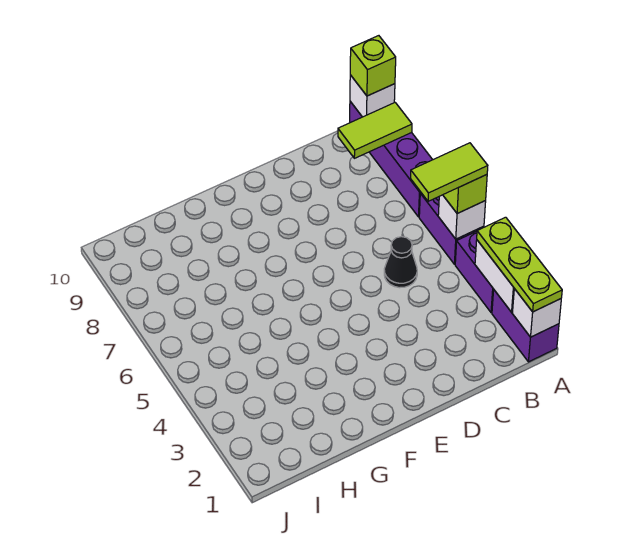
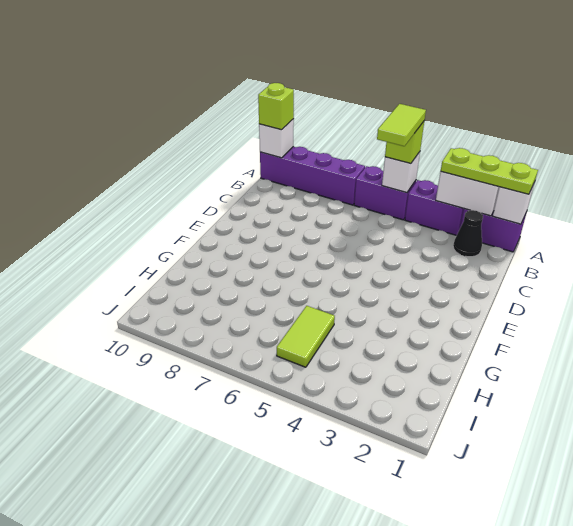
lime 1x2 tile [338,102,412,158] -> lime 1x2 tile moved to [277,306,335,367]
black 1x1 cone [384,237,417,288] -> black 1x1 cone moved to [453,210,483,257]

